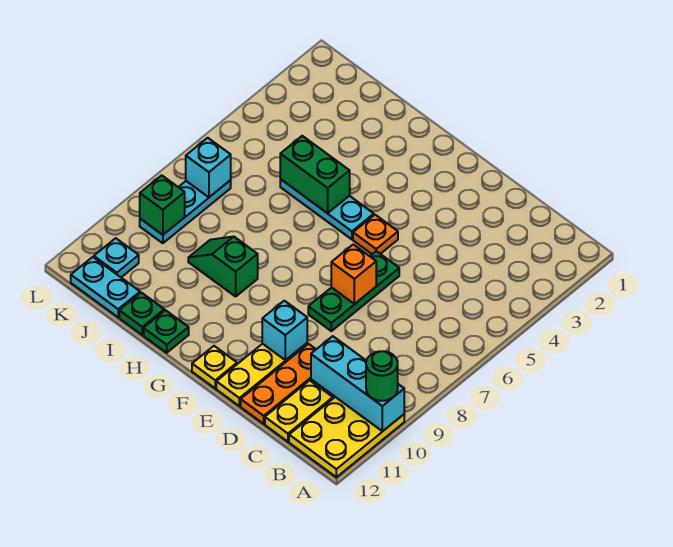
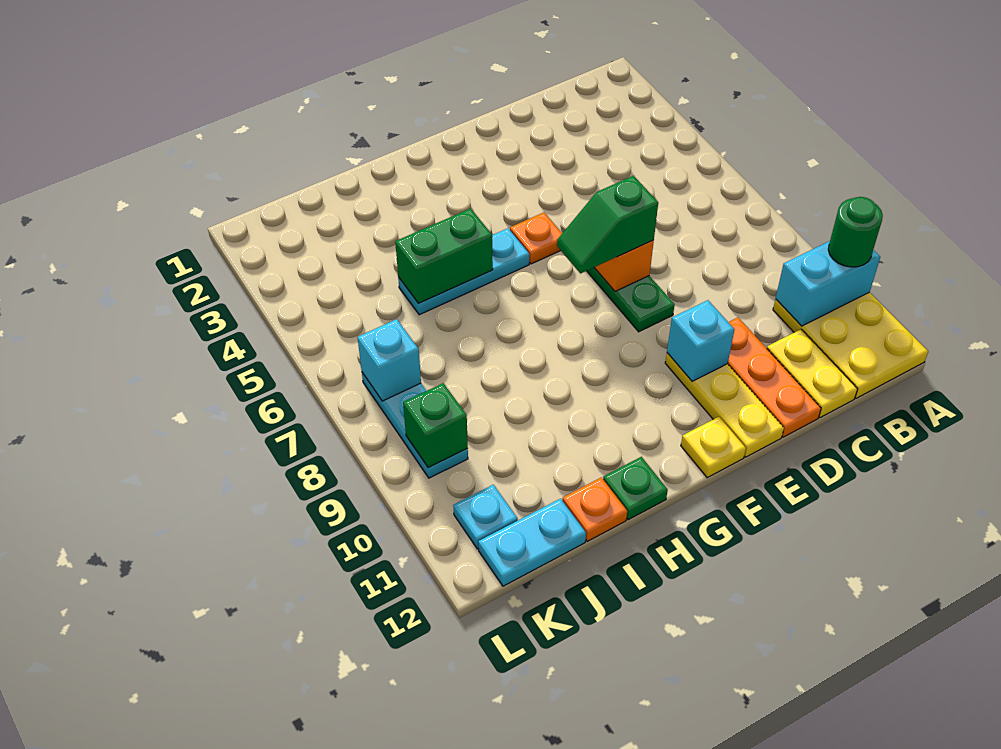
cyan 1x3 brick [311,336,404,432] -> cyan 1x2 brick [776,241,880,326]
green 1x2 slope [188,237,258,296] -> green 1x2 slope moved to [557,176,658,274]
green 1x1 plate [119,293,164,335] -> orange 1x1 plate [562,477,627,541]

